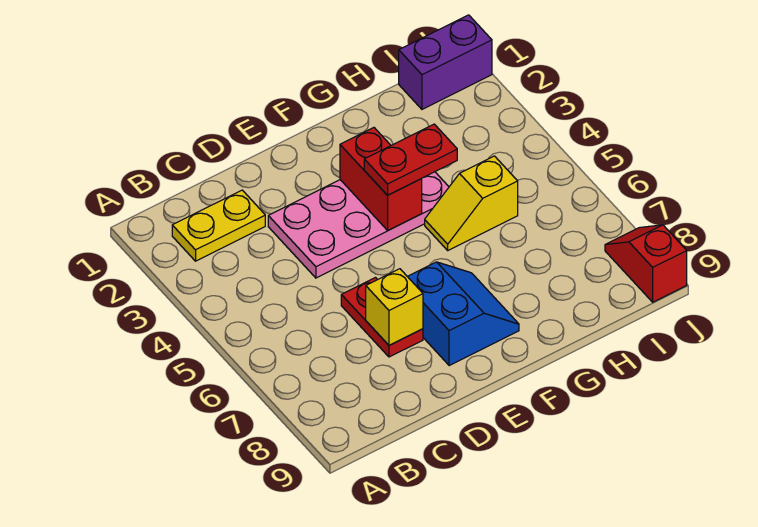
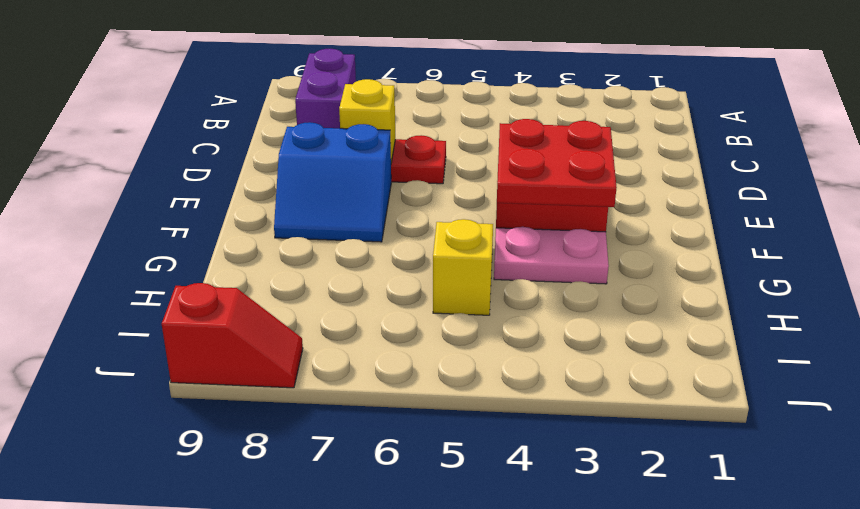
yellow 1x2 plate [172,190,265,261] -> none
red 1x2 plate [364,124,457,195] -> red 2x2 plate [497,119,617,207]
purple 1x2 brick [399,15,492,109] -> purple 1x2 brick moved to [295,49,356,128]

